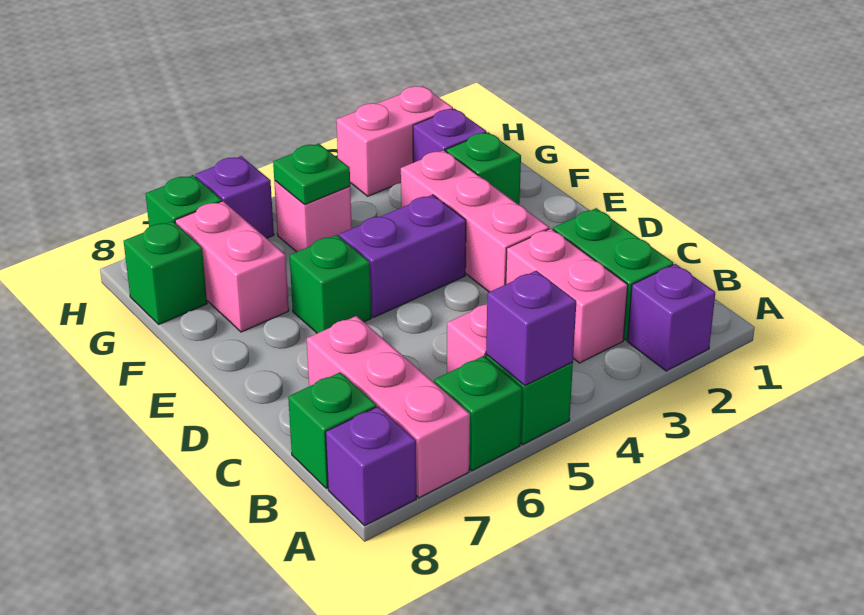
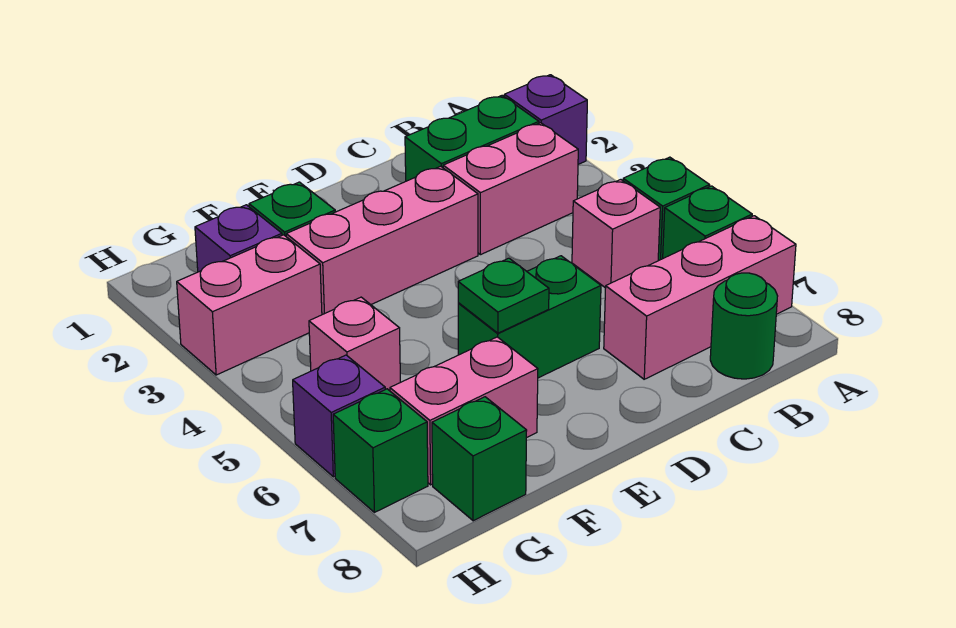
purple 1x1 brick [486,271,576,385] -> none
purple 1x1 brick [326,407,416,526] -> none
green 1x1 brick [288,372,376,488] -> green 1x1 round brick [710,273,778,379]
purple 1x2 brick [339,195,466,318] -> none
green 1x1 brick [290,235,371,333] -> green 1x2 brick [458,256,601,378]
green 1x1 plate [273,143,350,204] -> green 1x1 plate moved to [458,258,549,333]
pink 1x2 brick [336,86,453,196] -> pink 1x2 brick turned to [177,235,322,375]

